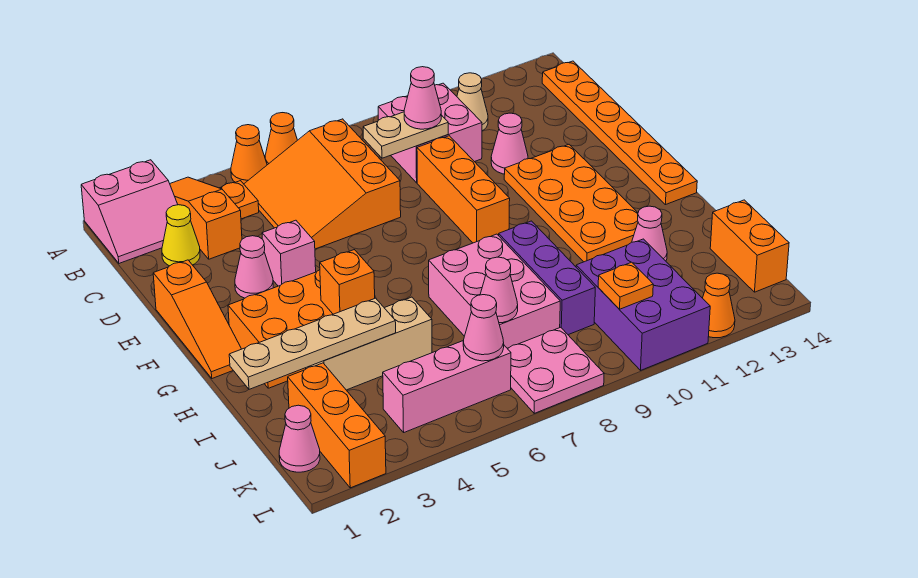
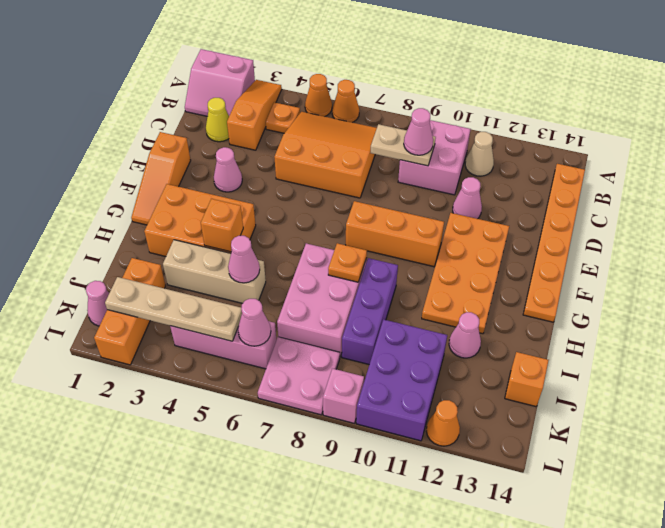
orange 3x3 slope [244,119,401,249] -> orange 3x3 slope turned to [275,112,377,198]
orange 1x3 brick [417,136,510,243] -> orange 1x3 brick turned to [346,201,444,267]
pink 1x1 brick [262,220,316,286] -> pink 1x1 brick moved to [323,368,364,423]
tan 1x4 plate [229,298,396,389] -> tan 1x4 plate moved to [105,277,242,341]
pink 1x1 cone [480,257,518,323] -> pink 1x1 cone moved to [228,235,260,283]
orange 1x2 brick [710,200,789,292] -> orange 1x1 brick [505,352,549,406]
orange 1x1 plate [598,262,653,309] -> orange 1x1 plate moved to [328,243,367,282]

